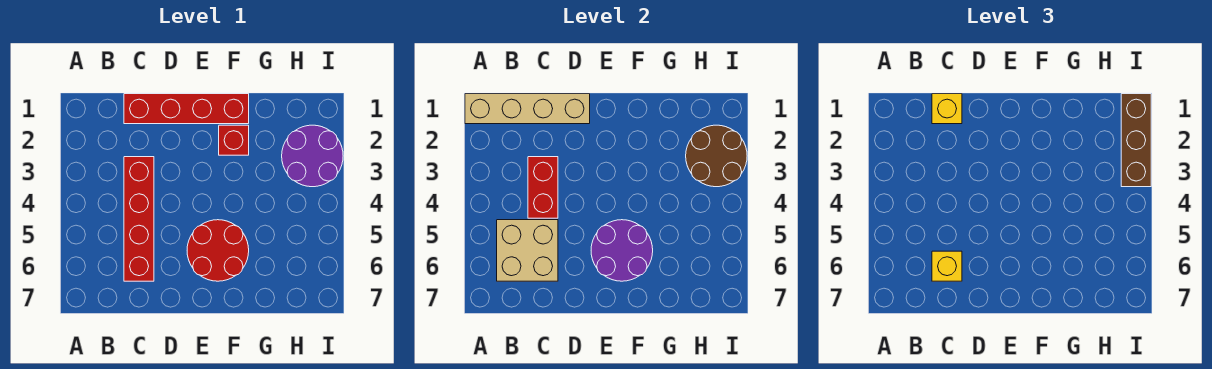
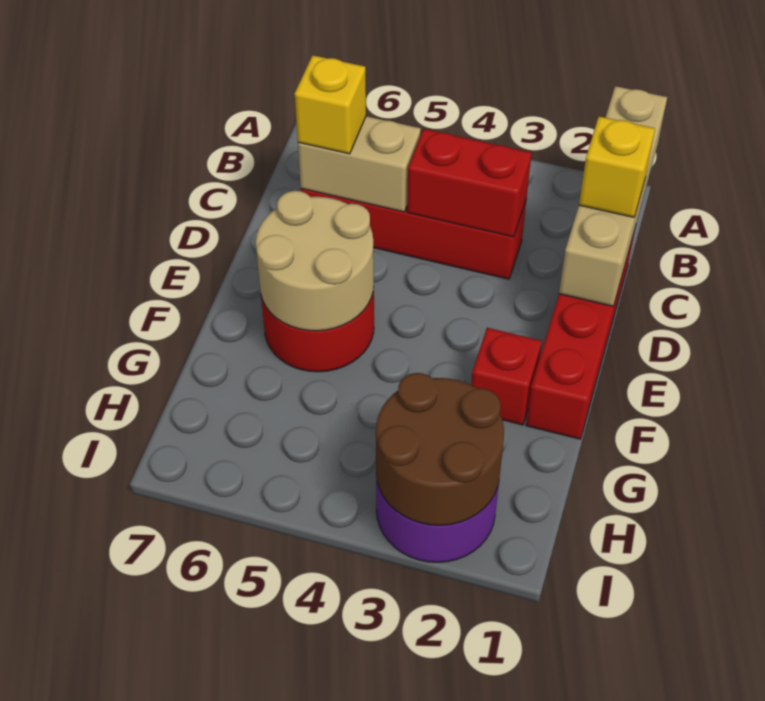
tan 2x2 brick [497,220,558,281] -> tan 1x2 brick [298,116,421,212]
purple 2x2 round brick [591,220,653,281] -> tan 2x2 round brick [256,191,374,331]
brown 1x3 brick [1121,94,1151,187] -> none

